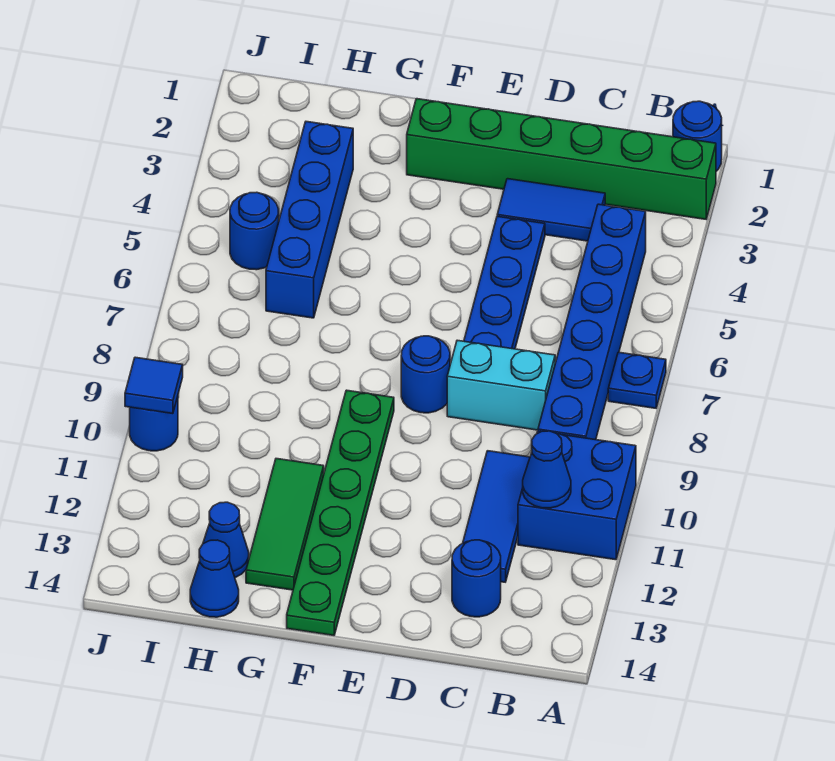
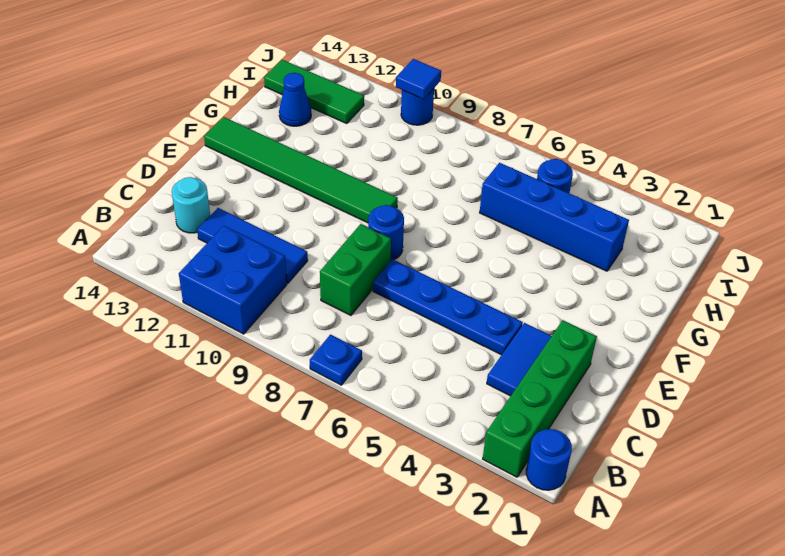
green 1x6 brick [407,99,716,219] -> green 1x4 brick [483,320,597,477]
blue 1x6 brick [538,204,646,440] -> none
blue 1x1 cone [523,431,571,508] -> none
cyan 1x2 brick [447,340,555,430] -> green 1x2 brick [320,224,391,315]
blue 1x1 round brick [452,540,501,617] -> cyan 1x1 round brick [172,177,210,233]
green 1x6 plate [287,390,394,635] -> green 1x6 tile [204,117,398,223]
green 1x3 tile [246,459,324,590] -> green 1x3 tile moved to [264,60,364,124]
blue 1x1 cone [190,540,239,617] -> none

